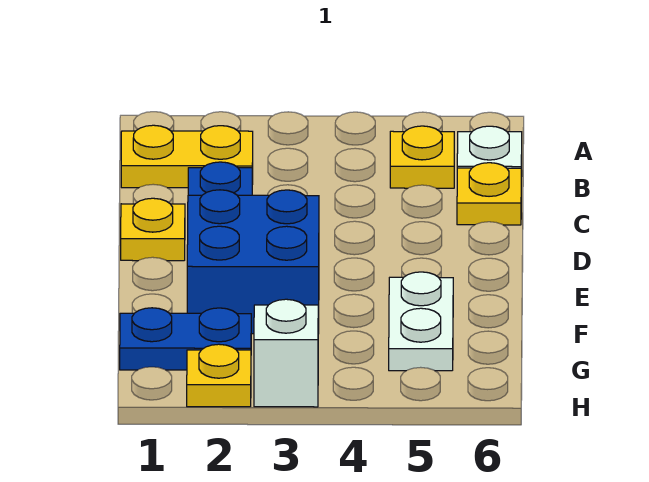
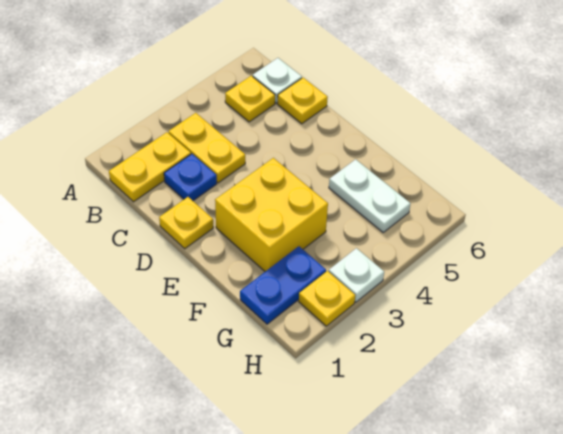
none -> yellow 1x2 plate [169,113,245,183]
blue 2x2 brick [187,190,319,334] -> yellow 2x2 brick [215,158,328,272]
white 1x1 brick [254,299,318,407] -> white 1x1 plate [329,248,384,302]

